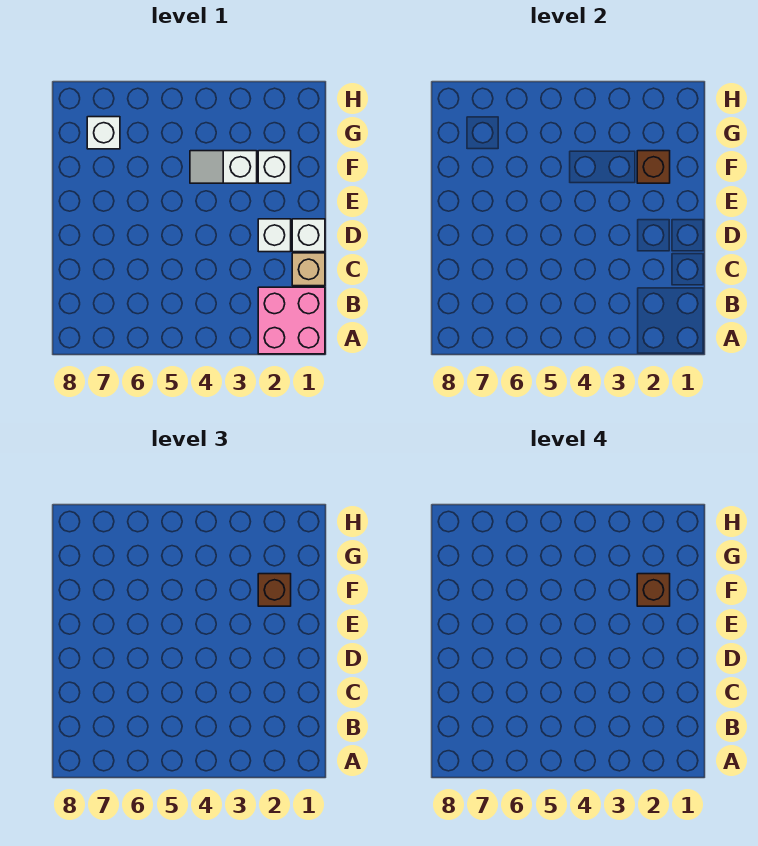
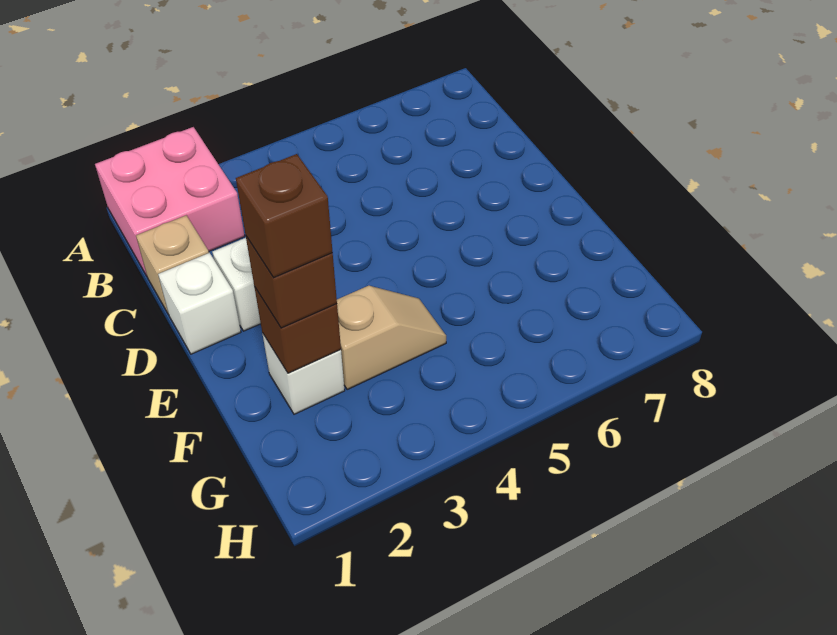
white 1x2 slope [190,151,257,183] -> tan 1x2 slope [337,286,446,390]
white 1x1 brick [87,117,120,149] -> none

